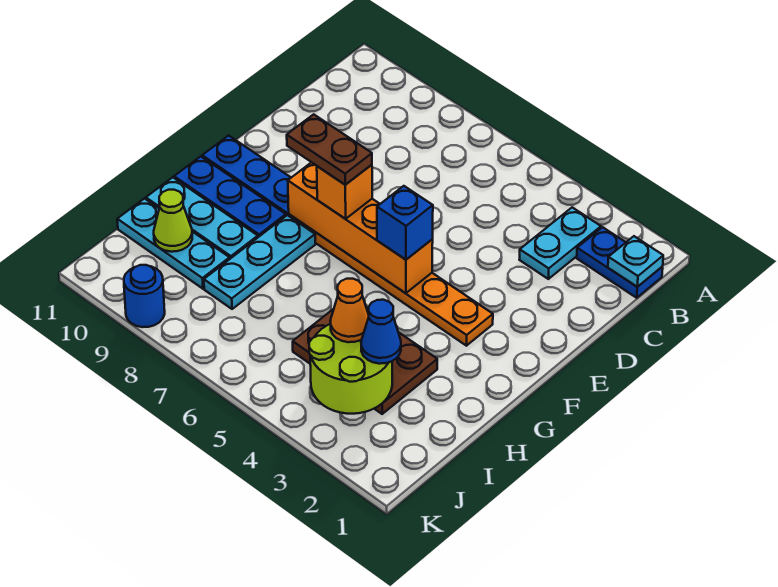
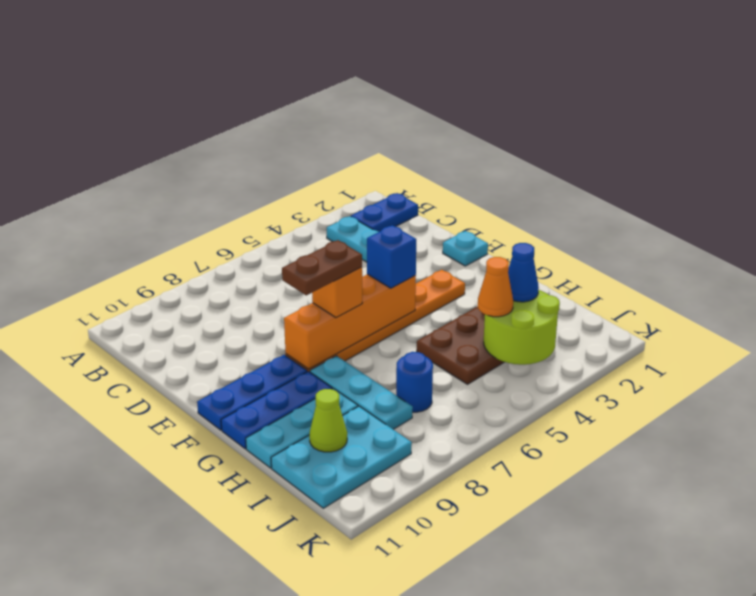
cyan 1x1 plate [608,236,663,287] -> cyan 1x1 plate moved to [443,231,488,266]
cyan 1x3 plate [117,199,230,289] -> cyan 2x3 plate [271,406,412,508]
blue 1x1 round brick [124,265,165,327] -> blue 1x1 round brick moved to [396,352,433,412]

